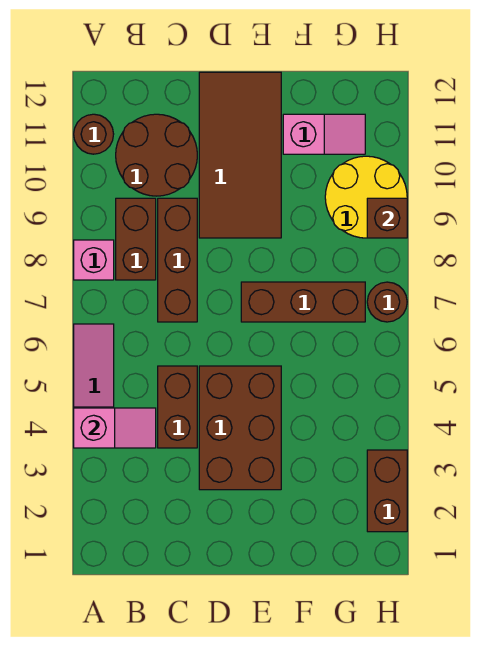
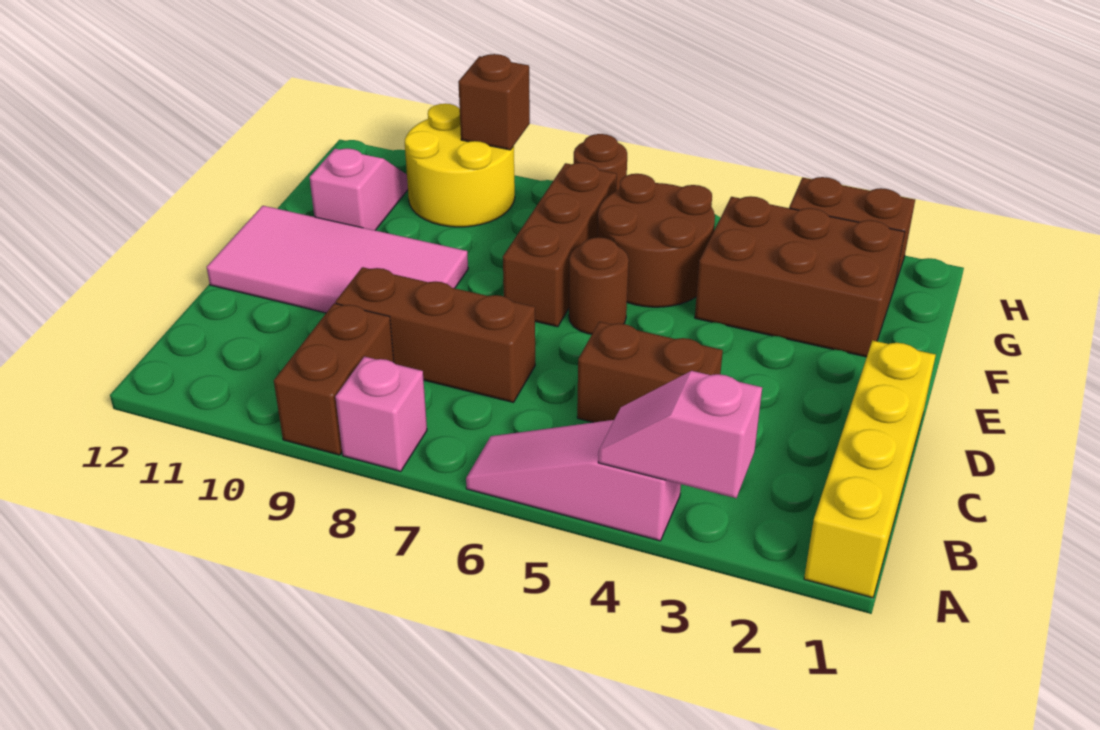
none -> yellow 1x4 brick [804,340,936,598]
pink 1x2 slope [74,408,156,448] -> pink 1x2 slope turned to [598,371,762,498]
brown 1x1 round brick [74,114,114,154] -> brown 1x1 round brick moved to [569,237,629,334]
brown 1x2 brick [116,198,156,280] -> brown 1x2 brick turned to [274,303,394,455]
brown 2x2 round brick [116,114,197,196] -> brown 2x2 round brick moved to [597,174,715,307]
brown 2x3 brick [199,366,281,490] -> brown 2x3 brick moved to [695,196,905,357]
brown 2x4 tile [199,72,281,238] -> pink 2x4 tile [207,206,468,313]

